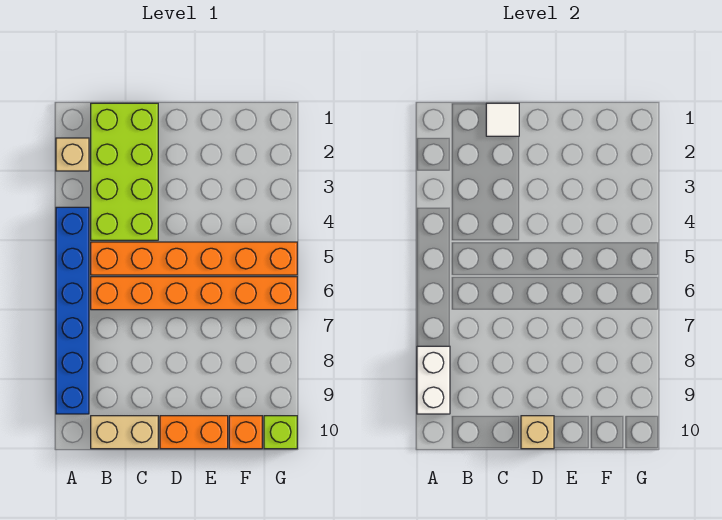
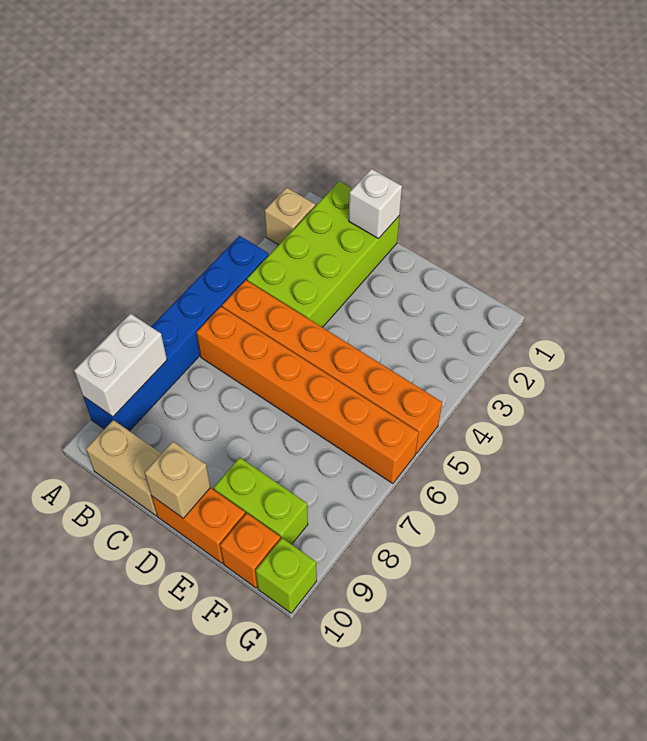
white 1x1 tile [486,103,519,136] -> white 1x1 brick [349,169,402,239]
none -> lime 1x2 brick [214,457,308,544]

